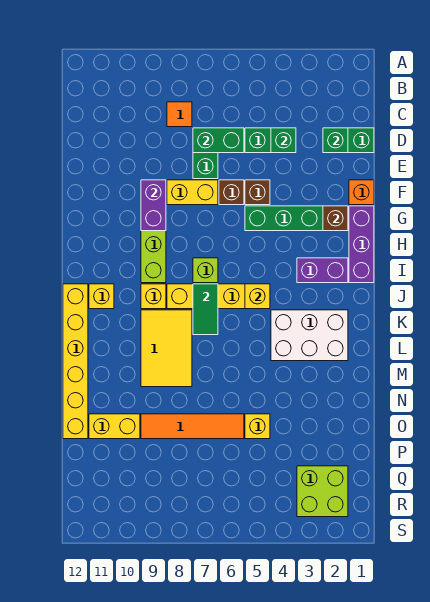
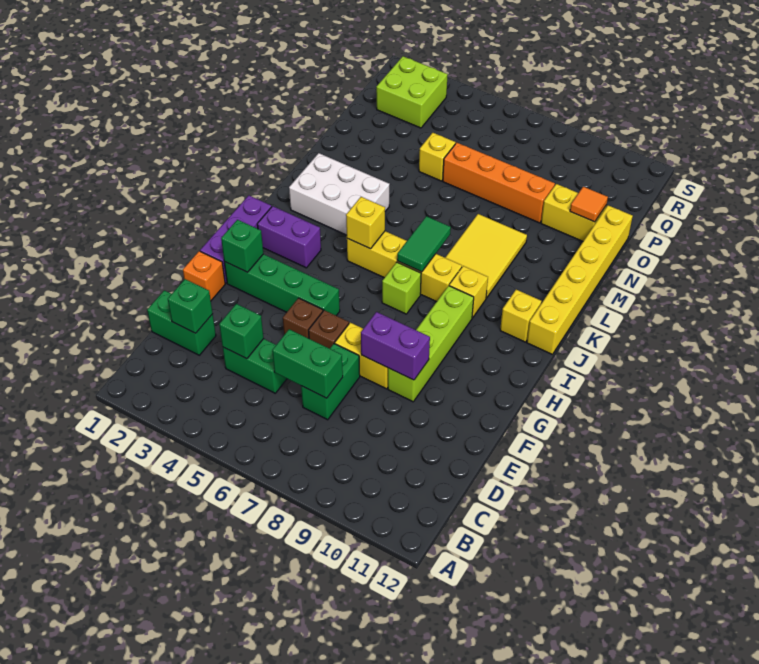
orange 1x1 tile [167,102,192,127] -> orange 1x1 tile moved to [570,187,608,222]
purple 1x2 brick [141,180,166,231] -> purple 1x2 brick turned to [361,312,430,380]
brown 1x1 brick [323,206,348,231] -> green 1x1 brick [221,220,263,272]
orange 1x4 tile [141,414,244,439] -> orange 1x4 brick [443,143,555,223]

